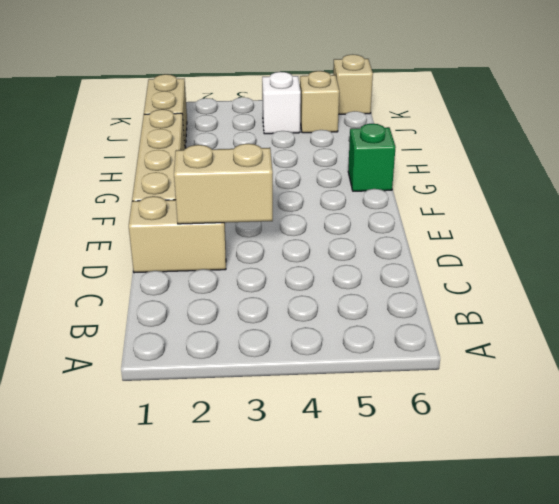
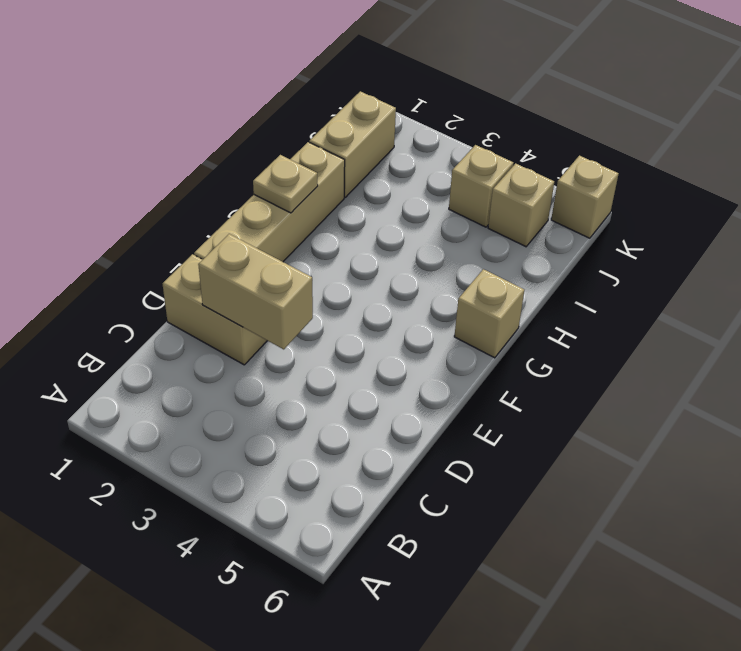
none -> tan 1x1 plate [253,155,318,213]
green 1x1 brick [348,124,396,191] -> tan 1x1 brick [454,269,524,358]
white 1x1 brick [262,72,301,134] -> tan 1x1 brick [449,145,513,227]

